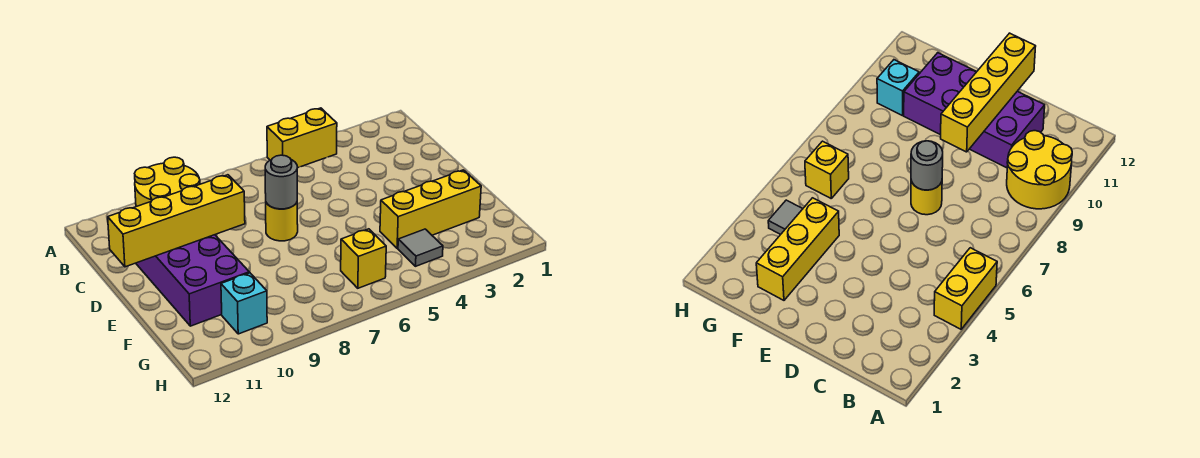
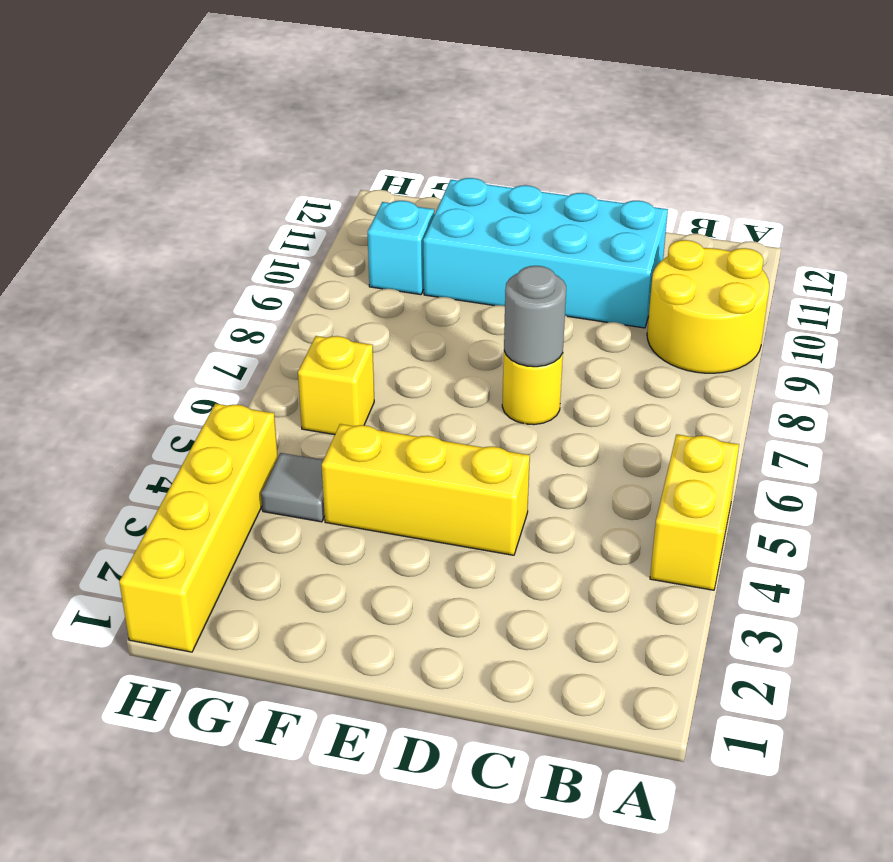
purple 2x4 brick [136,235,249,326] -> cyan 2x4 brick [423,178,668,328]
yellow 1x4 brick [108,175,245,267] -> yellow 1x4 brick moved to [119,404,278,652]
yellow 1x3 brick [380,170,481,248] -> yellow 1x3 brick turned to [322,424,530,555]

